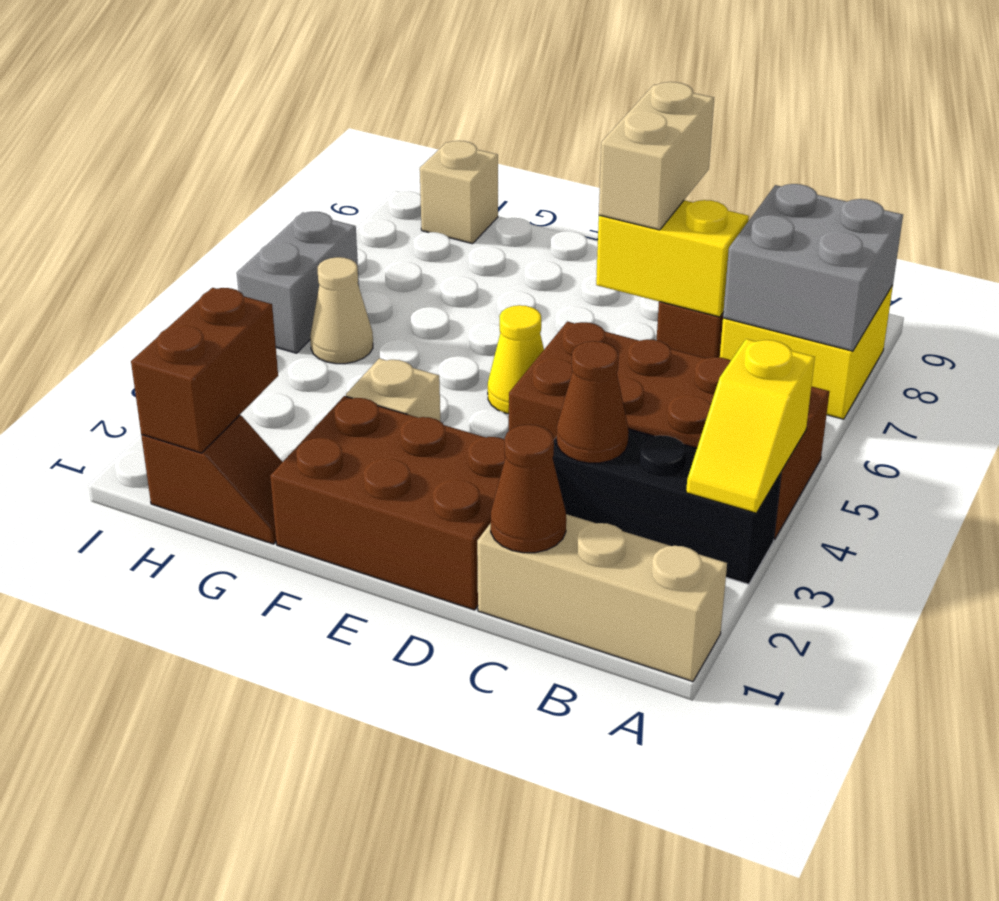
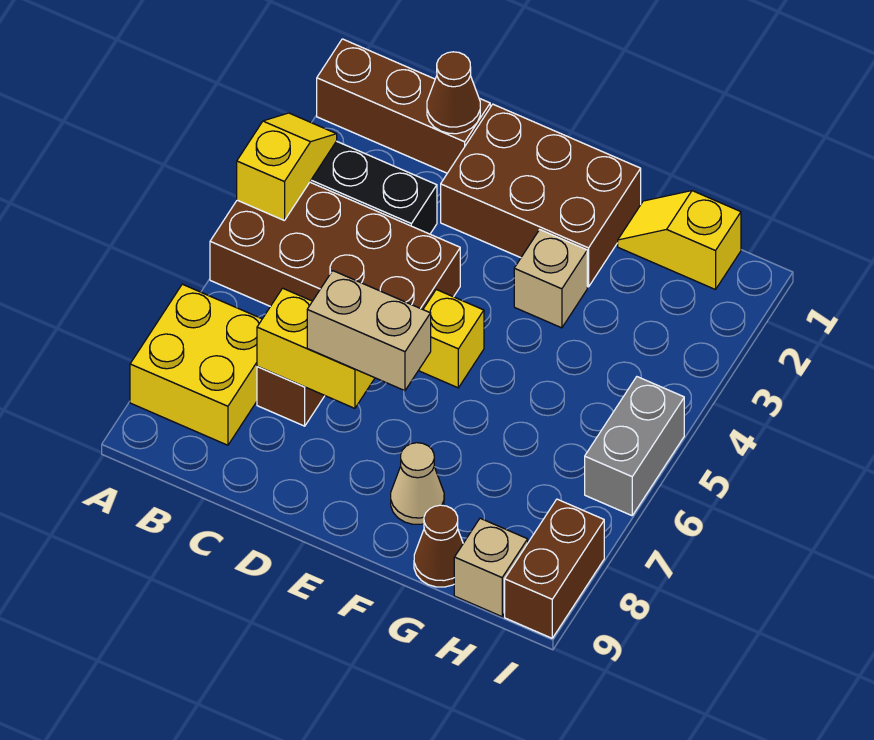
tan 1x3 brick [477,514,727,682] -> brown 1x3 brick [317,39,490,173]
grey 2x2 brick [723,184,903,351] -> none
brown 1x1 cone [557,341,629,463] -> brown 1x1 cone moved to [414,505,463,587]
tan 1x2 brick [599,82,714,230] -> tan 1x2 brick turned to [307,271,431,391]
yellow 1x1 cone [488,305,544,414] -> yellow 1x1 brick [418,290,484,388]
brown 1x2 slope [141,415,282,544] -> yellow 1x2 slope [618,191,741,290]
brown 1x2 brick [131,288,278,453] -> brown 1x2 brick moved to [505,499,604,638]
tan 1x1 cone [310,257,373,364] -> tan 1x1 cone moved to [391,443,444,524]

